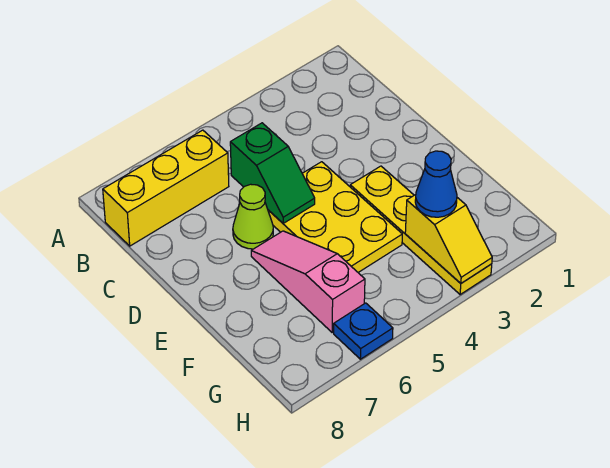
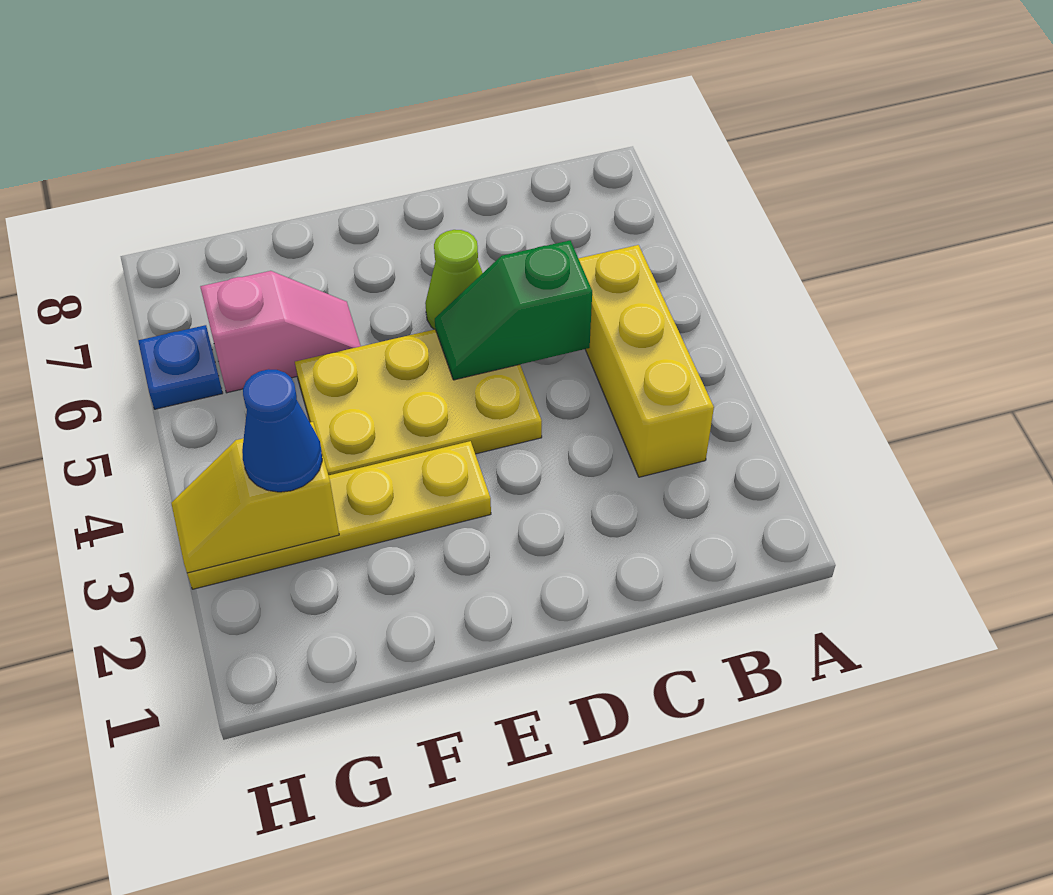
yellow 1x3 brick [103,130,229,246] -> yellow 1x3 brick moved to [579,245,714,477]
pink 1x3 slope [251,231,365,332] -> pink 1x2 slope [200,271,361,393]

